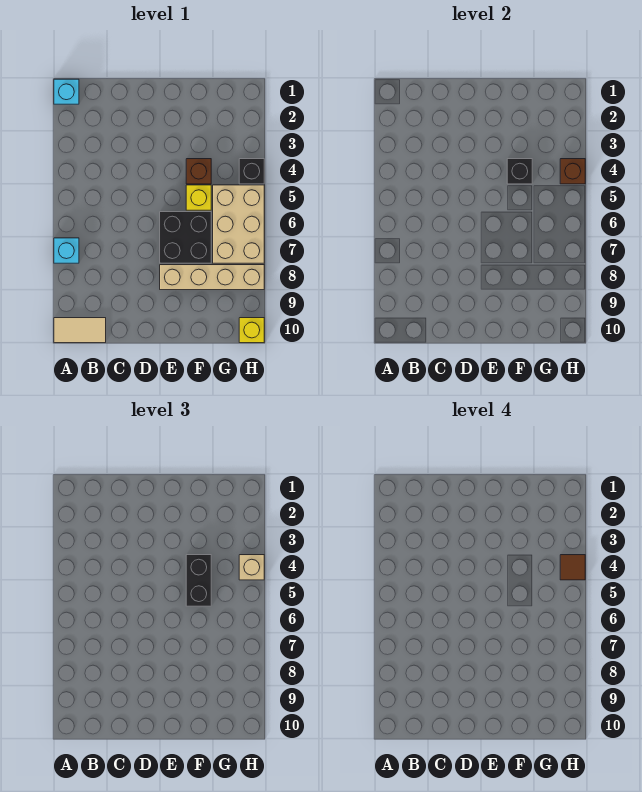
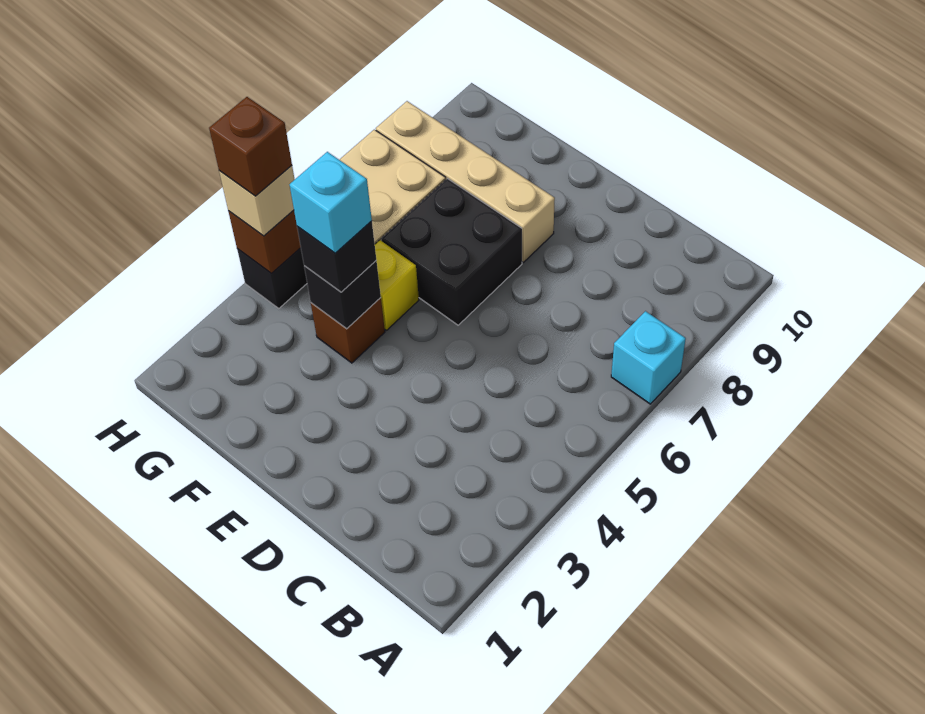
cyan 1x1 brick [54,79,79,104] -> cyan 1x1 brick moved to [290,152,372,253]
tan 1x2 tile [54,318,106,343] -> none
black 1x2 brick [186,555,211,606] -> black 1x1 brick [297,221,376,292]
brown 1x1 tile [560,555,585,580] -> brown 1x1 brick [209,97,292,196]
yellow 1x1 brick [239,318,264,343] -> none

